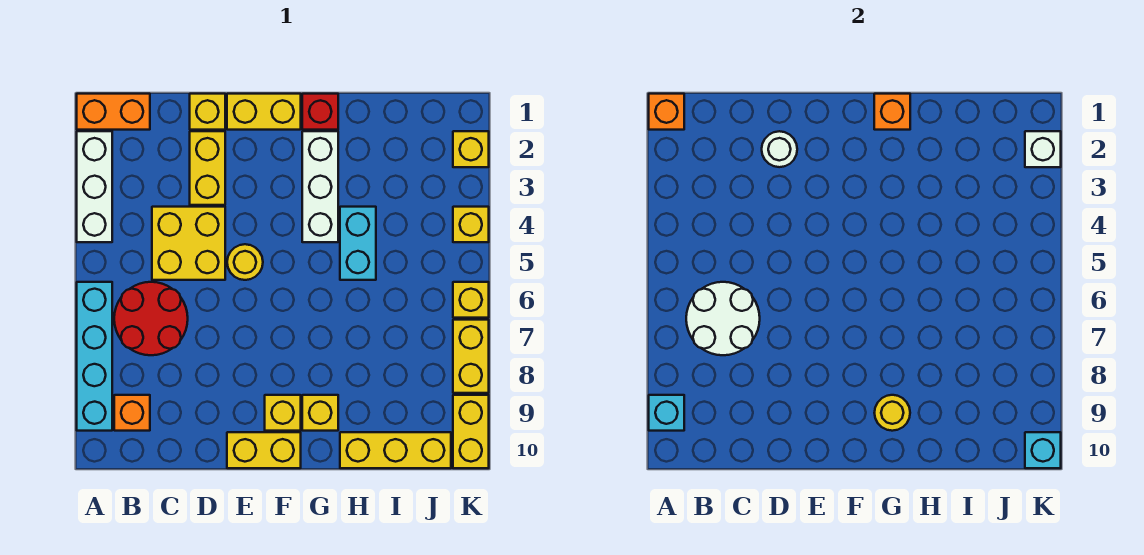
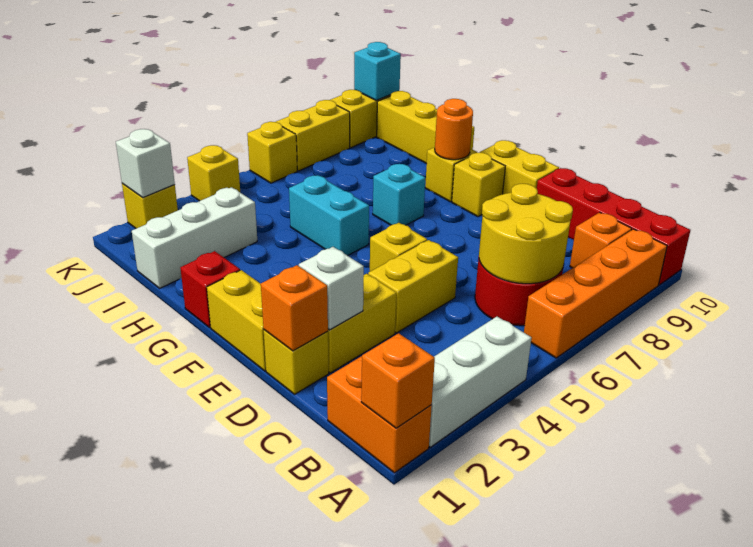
cyan 1x4 brick [77,282,112,431] -> orange 1x4 brick [524,229,667,358]
cyan 1x1 brick [649,395,684,431] -> cyan 1x1 brick moved to [373,164,425,225]
none -> red 1x4 brick [537,168,690,285]
white 2x2 round brick [686,282,760,355] -> yellow 2x2 round brick [479,184,573,284]
yellow 2x2 brick [152,207,225,280] -> yellow 1x2 brick [368,240,458,333]
white 1x1 round brick [762,131,797,167] -> white 1x1 brick [299,247,364,330]
yellow 1x1 round brick [227,244,263,280] -> yellow 1x1 brick [370,223,427,271]
orange 1x1 brick [874,94,910,130] -> orange 1x1 brick moved to [261,265,328,351]
white 1x3 brick [302,131,338,242] -> white 1x3 brick moved to [132,187,257,288]
yellow 1x1 round brick [874,395,910,431] -> orange 1x1 round brick [435,99,473,160]
cyan 1x2 brick [340,207,376,280] -> cyan 1x2 brick turned to [289,175,369,256]

